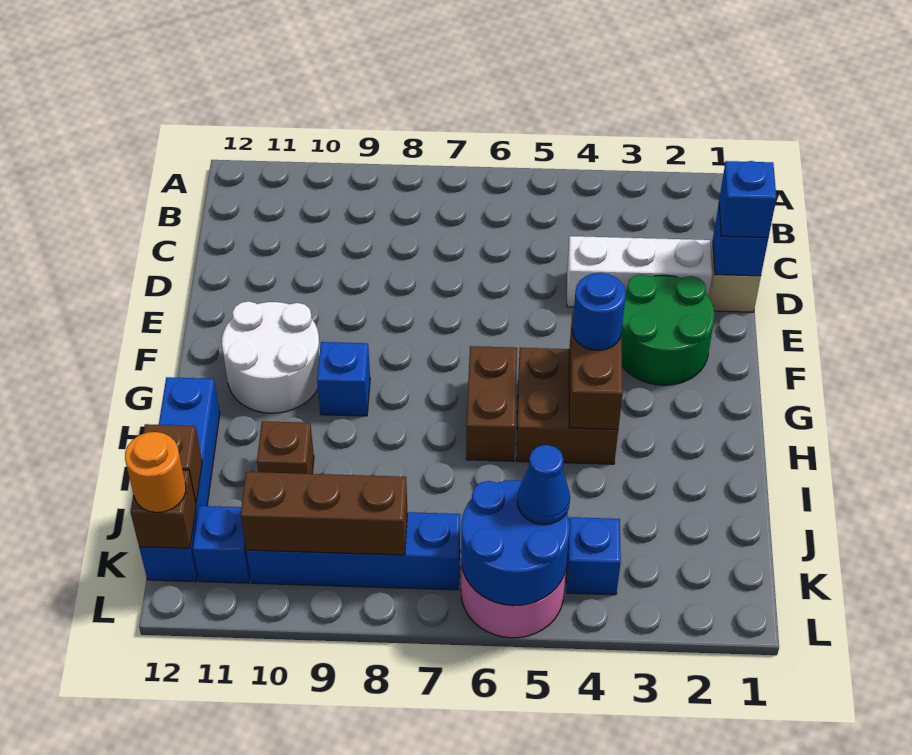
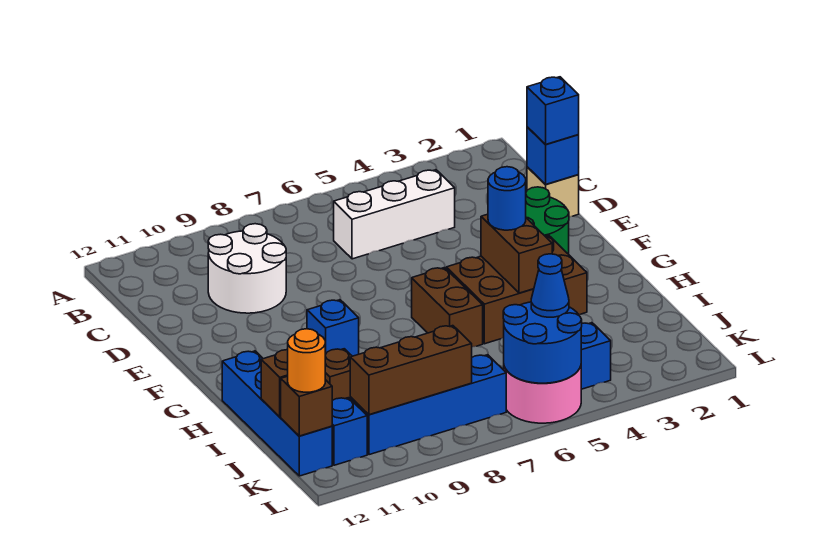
white 1x3 brick [567,236,712,307] -> white 1x3 brick moved to [334,170,455,259]
white 2x2 round brick [222,301,320,413] -> white 2x2 round brick moved to [208,224,286,313]
brown 2x2 brick [516,348,618,464] -> brown 2x3 brick [446,236,587,344]

